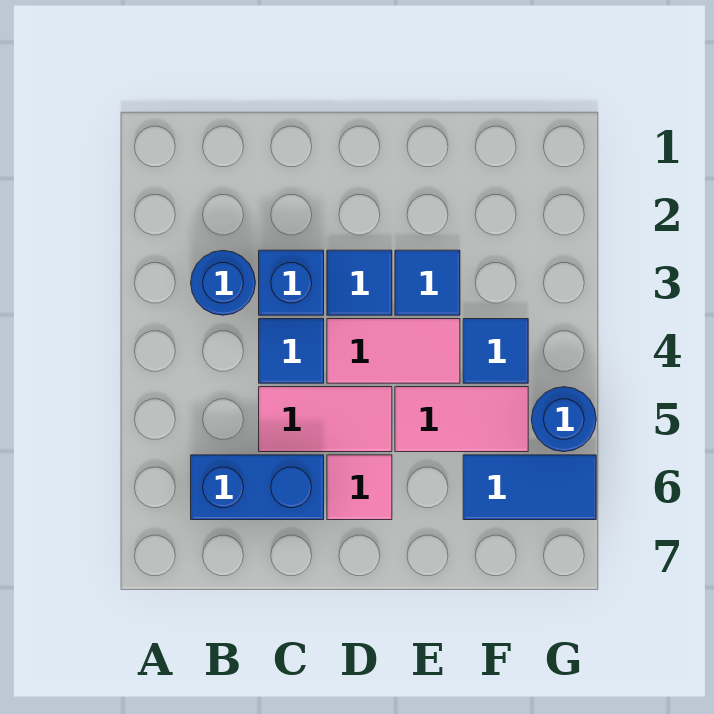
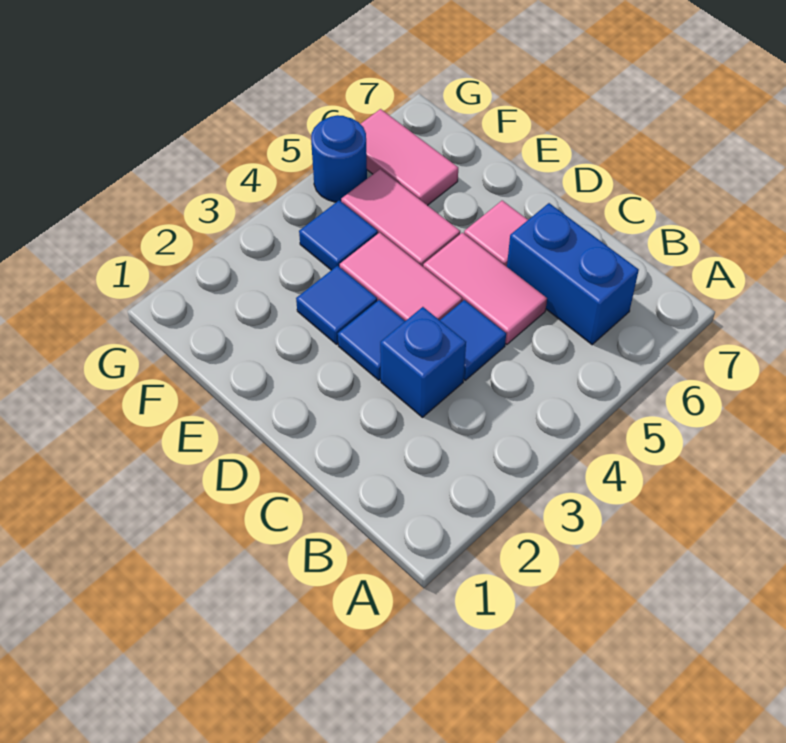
blue 1x1 round brick [191,251,255,315] -> none
blue 1x2 tile [463,455,596,520] -> pink 1x2 tile [361,109,458,206]

